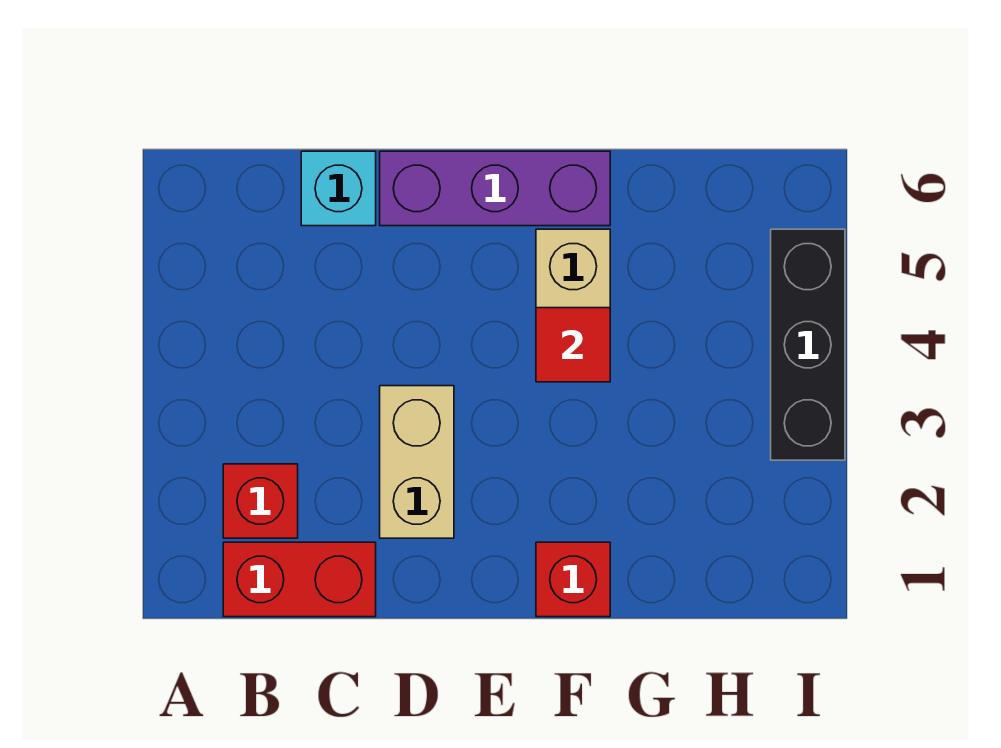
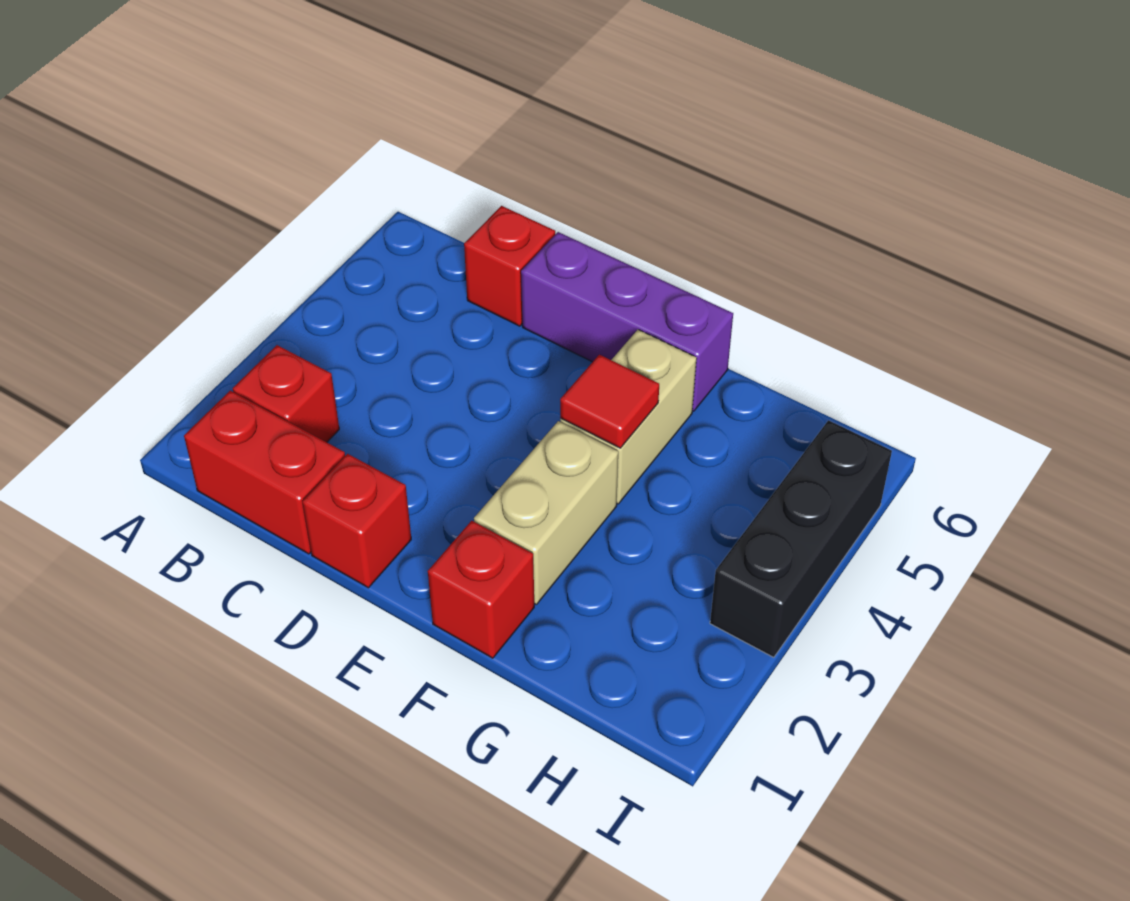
cyan 1x1 brick [301,151,376,226] -> red 1x1 brick [464,206,555,326]
none -> red 1x1 brick [302,454,411,588]
tan 1x2 brick [380,386,454,538] -> tan 1x2 brick moved to [474,421,618,604]

